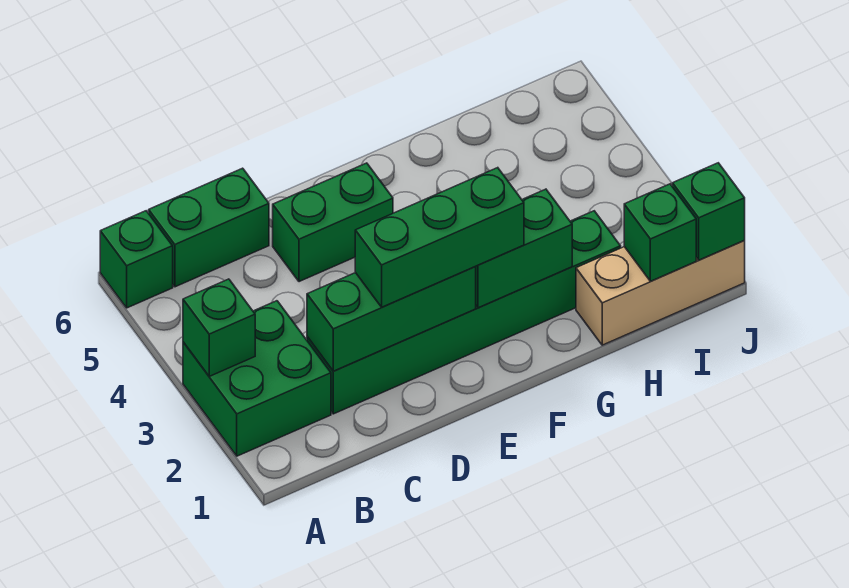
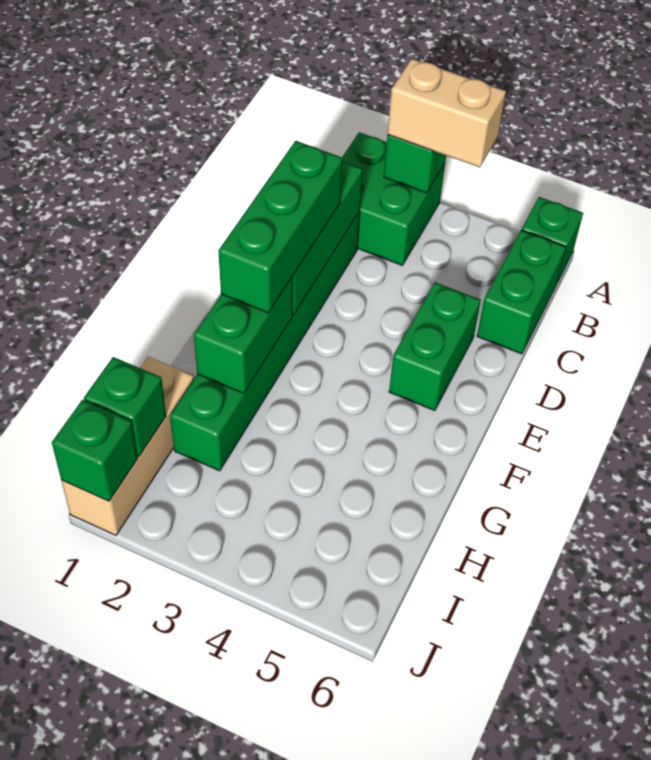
none -> tan 1x2 brick [388,59,506,167]

